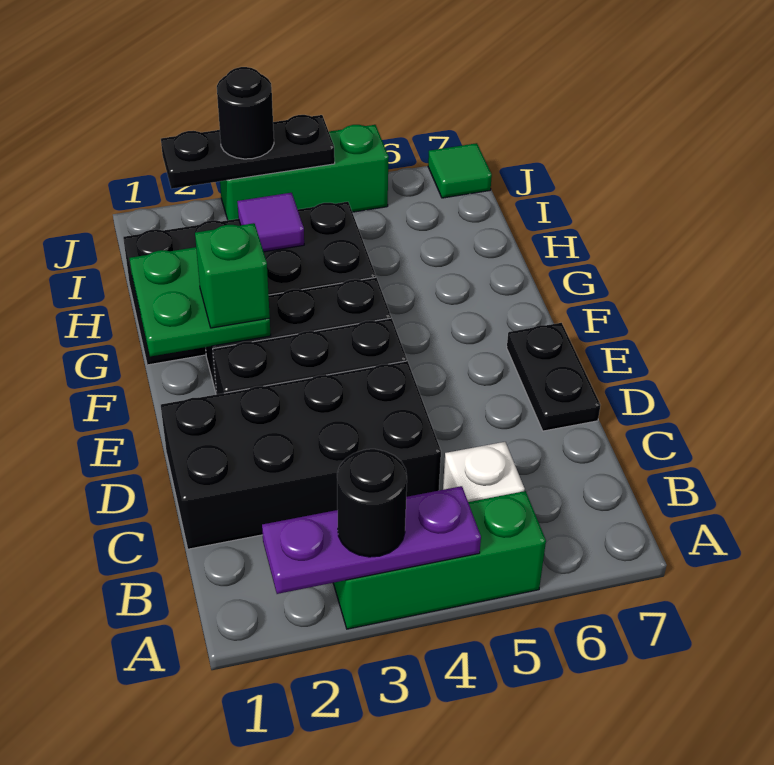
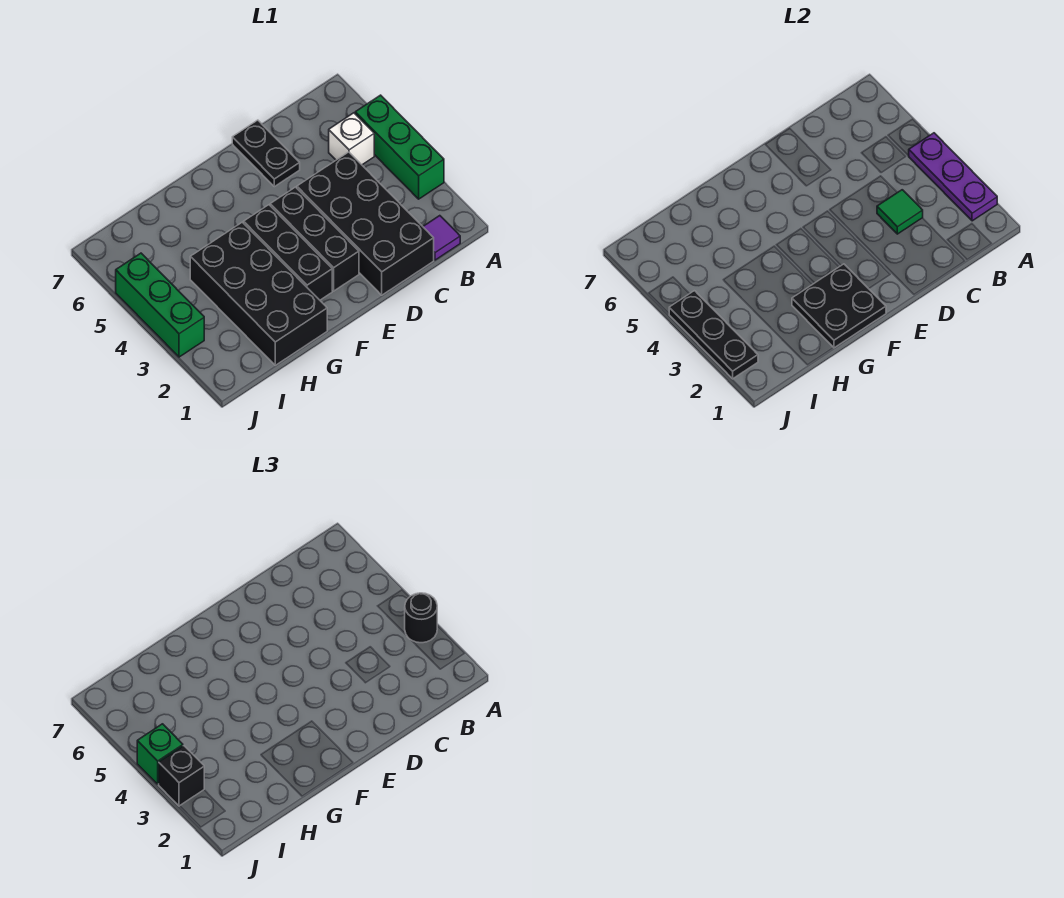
black 1x2 plate [507,323,600,431] -> black 1x2 plate turned to [232,120,300,187]
green 2x2 plate [129,247,271,356] -> black 2x2 plate [792,264,886,348]
green 1x1 brick [195,223,270,328] -> green 1x1 brick moved to [137,724,183,784]
purple 1x1 tile [237,193,304,252] -> purple 1x1 tile moved to [423,216,460,260]
black 1x1 round brick [217,67,274,159] -> black 1x1 brick [159,746,204,806]
green 1x1 tile [428,143,492,198] -> green 1x1 tile moved to [877,190,923,234]

